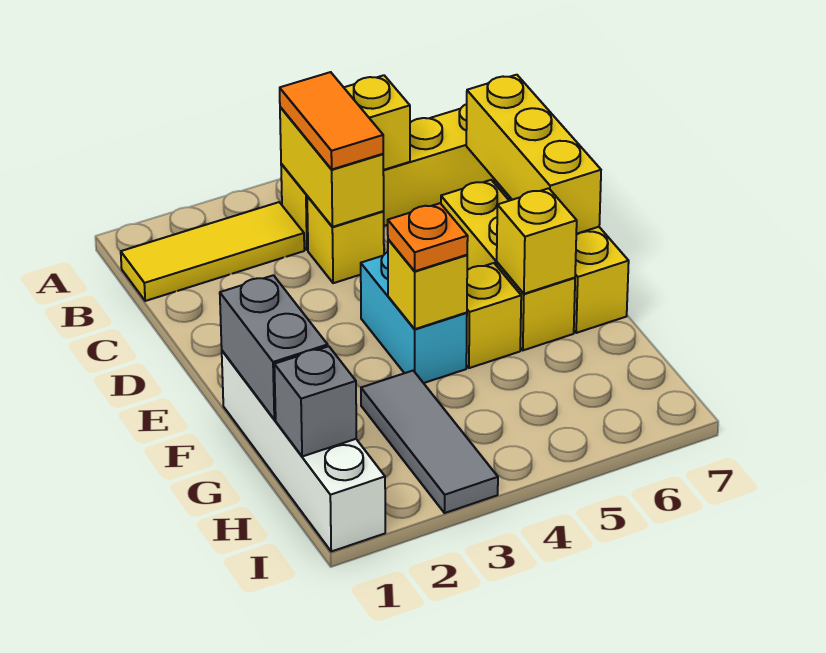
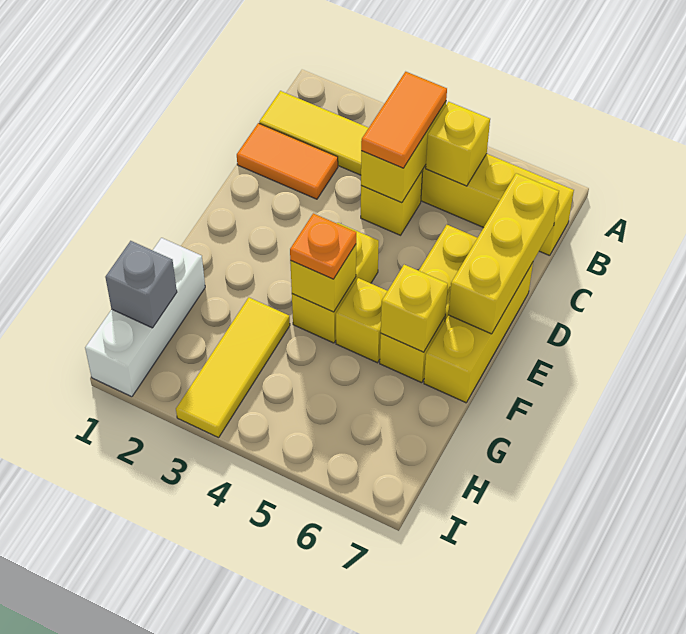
none -> orange 1x2 tile [237,123,338,199]
cyan 1x2 brick [361,252,467,383] -> yellow 1x2 brick [292,223,379,343]
white 1x4 brick [222,351,385,551] -> white 1x3 brick [85,238,205,397]
grey 1x2 brick [220,275,328,420] -> none
grey 1x3 tile [361,371,498,513] -> yellow 1x3 tile [176,298,290,438]

